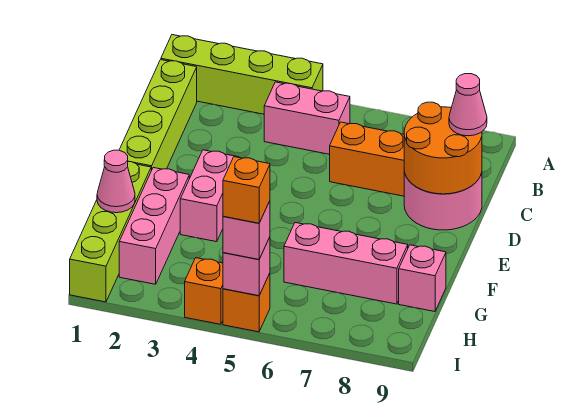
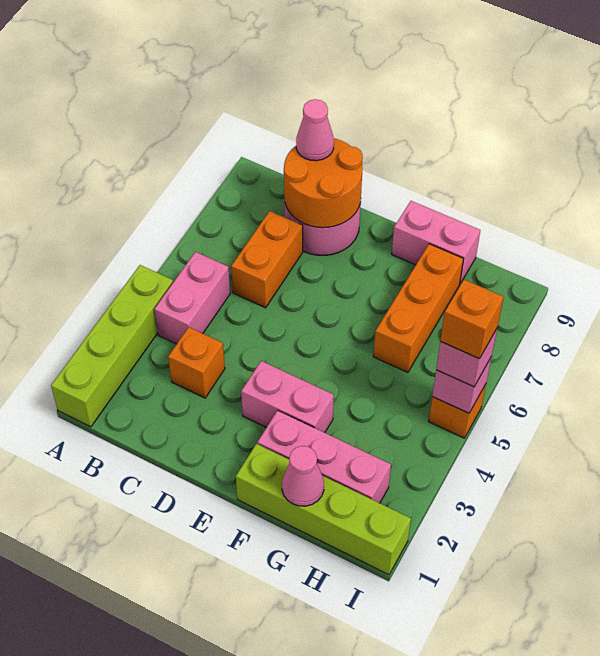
lime 1x4 brick [119,60,197,170] -> none
pink 1x3 brick [284,223,408,304] -> orange 1x3 brick [373,244,463,373]
pink 1x1 brick [399,245,446,312] -> pink 1x2 brick [392,201,480,283]
orange 1x1 brick [185,258,223,324] -> orange 1x1 brick moved to [168,327,225,398]

